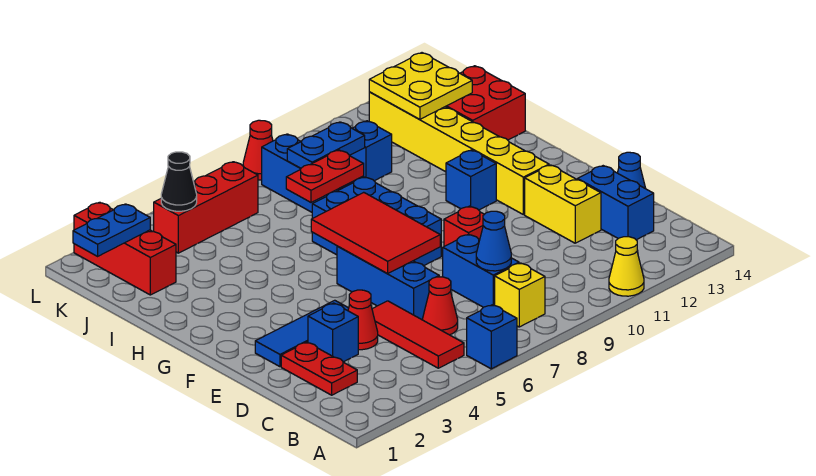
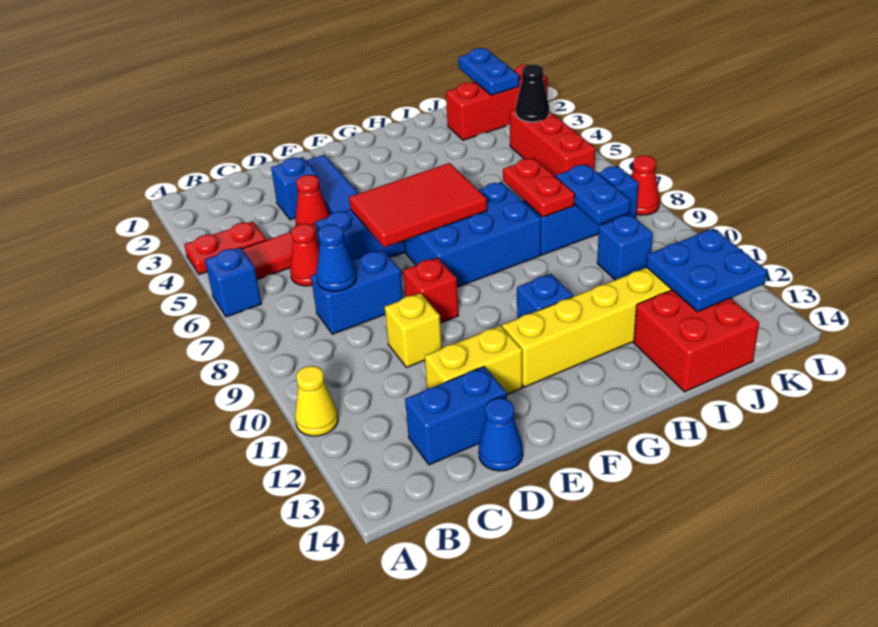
yellow 1x1 brick [495,263,545,327] -> yellow 1x1 brick moved to [385,293,442,367]
red 1x2 plate [281,342,357,395] -> red 1x2 plate moved to [184,221,266,275]
yellow 2x2 plate [369,53,472,119] -> blue 2x2 plate [647,229,767,312]

